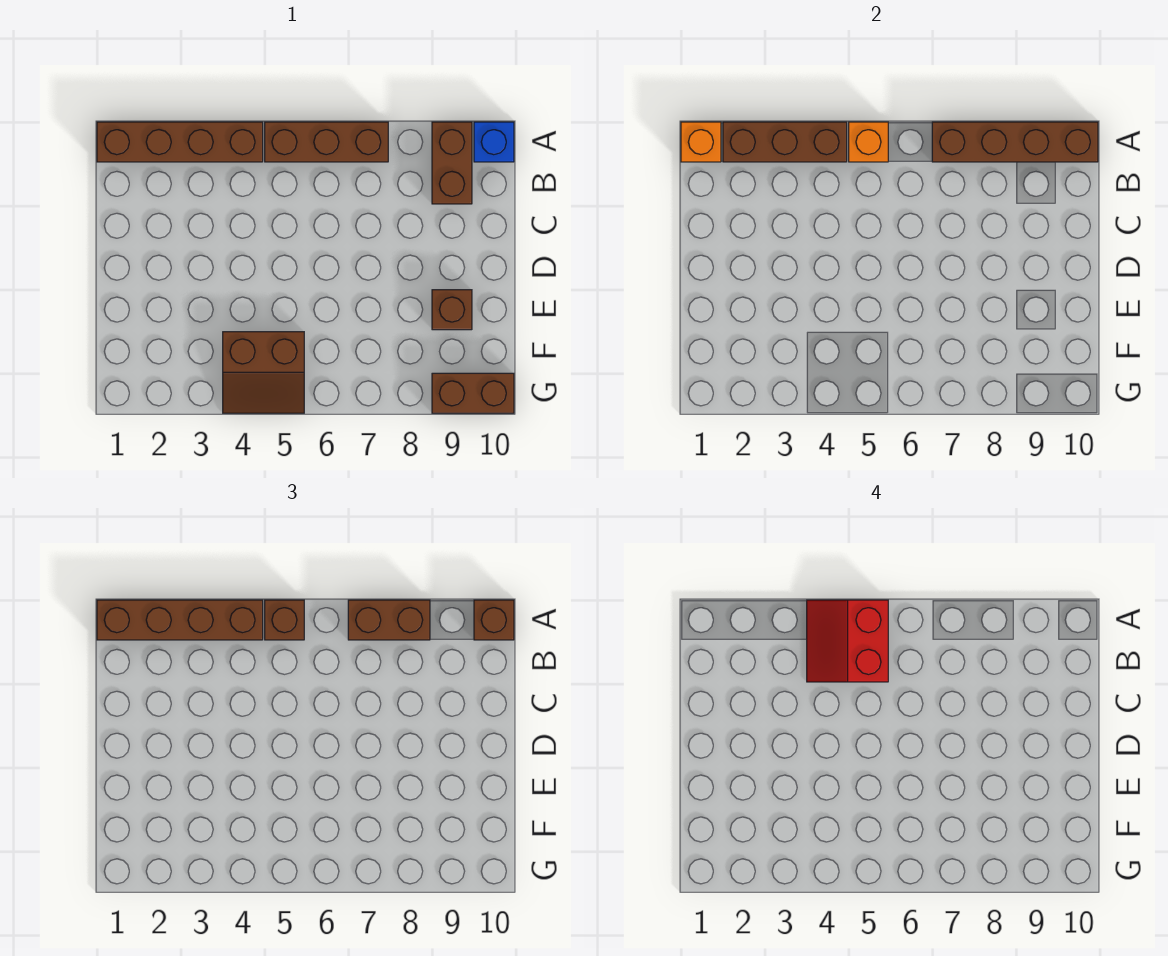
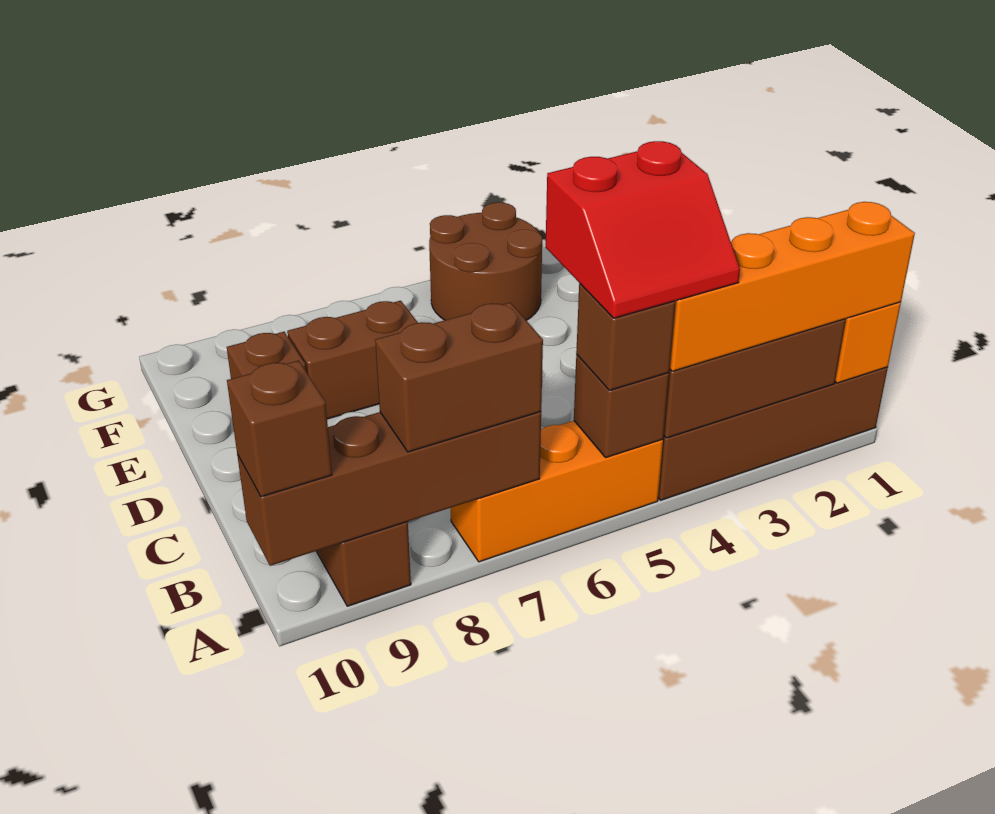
brown 1x4 brick [97,600,263,640] -> orange 1x4 brick [670,202,915,371]
red 2x2 slope [807,600,888,682] -> red 2x2 slope turned to [546,141,740,318]
brown 1x3 brick [265,122,388,162] -> orange 1x3 brick [451,421,663,562]
orange 1x1 brick [849,122,888,162] -> brown 1x1 brick [574,355,669,458]
blue 1x1 brick [474,122,514,162] -> none
brown 2x2 slope [223,332,304,413] -> brown 2x2 round brick [429,202,542,320]
brown 1x2 brick [432,373,514,413] -> brown 1x2 brick moved to [287,301,418,419]

